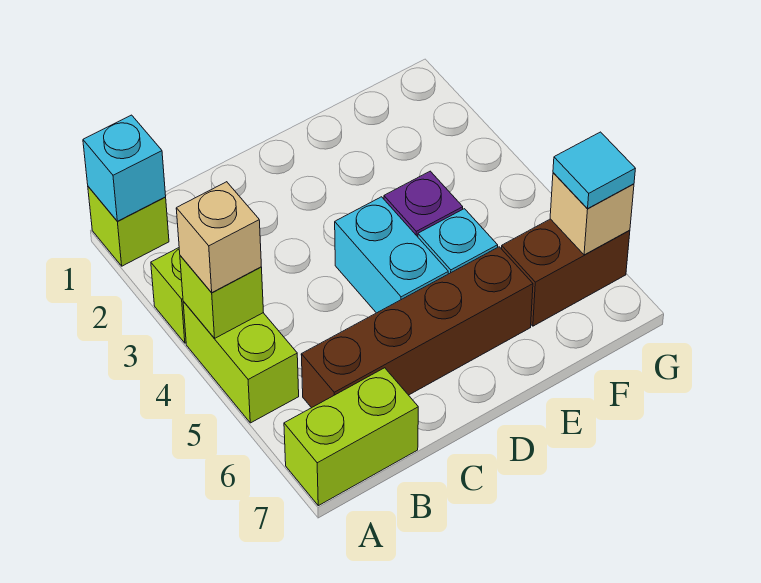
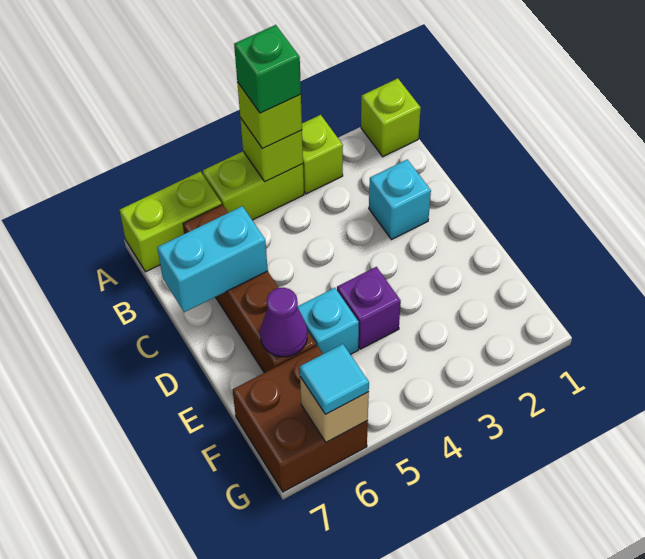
cyan 1x1 brick [83,115,166,221] -> cyan 1x1 brick moved to [369,160,431,240]
tan 1x1 brick [176,182,261,293] -> lime 1x1 brick [237,82,302,149]
none -> green 1x1 brick [234,25,301,113]
lime 1x2 brick [284,368,418,506] -> lime 1x2 brick turned to [120,172,222,272]
cyan 1x2 brick [335,197,448,313] -> cyan 1x2 brick moved to [157,206,268,312]
none -> purple 1x1 cone [260,288,307,357]
brown 1x2 brick [502,219,630,326] -> brown 2x2 brick [233,346,368,492]

